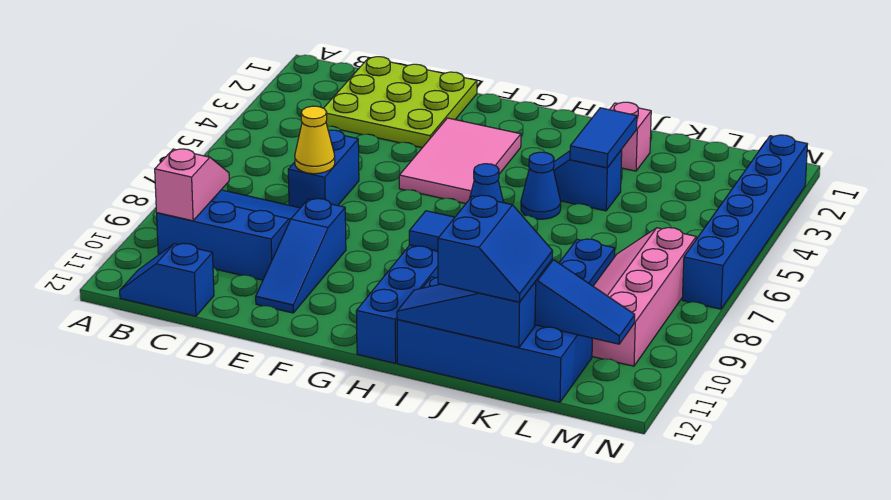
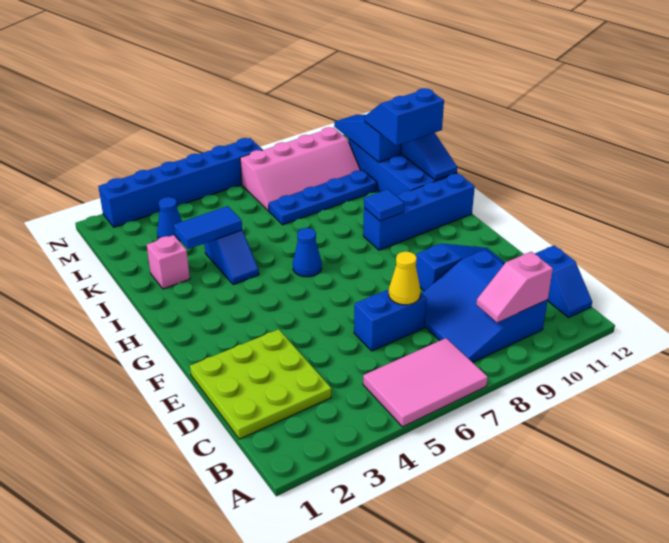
pink 2x3 tile [399,118,521,204] -> pink 2x3 tile moved to [363,338,488,427]
blue 1x1 cone [521,152,561,219] -> blue 1x1 cone moved to [157,197,182,242]

